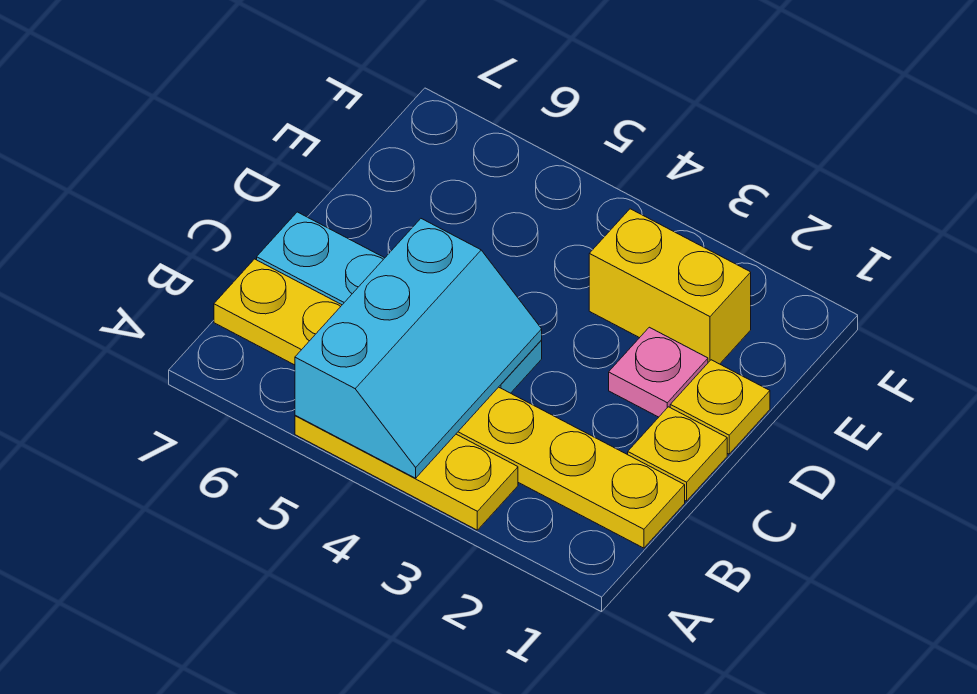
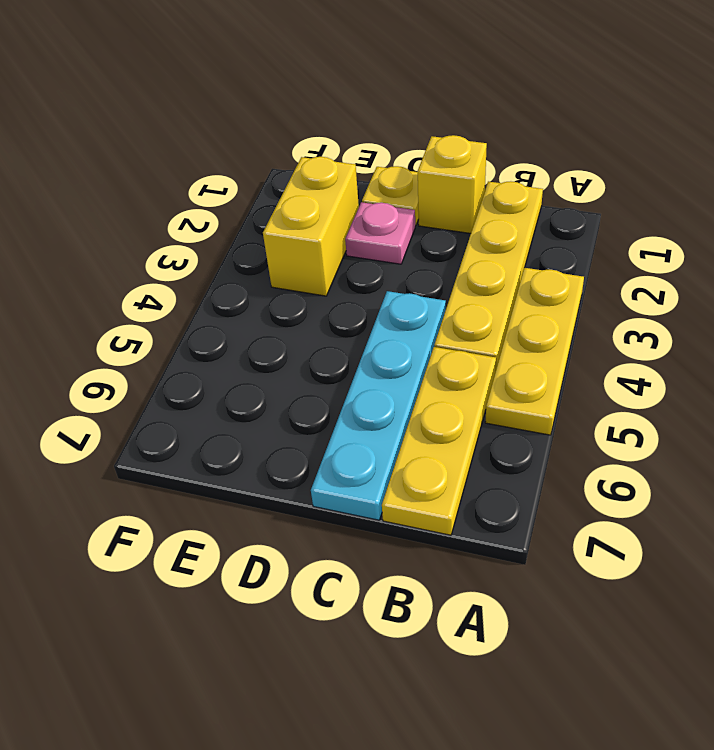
cyan 2x3 slope [295,219,542,478] -> none
yellow 1x1 plate [628,407,727,501] -> yellow 1x1 brick [418,135,487,233]

